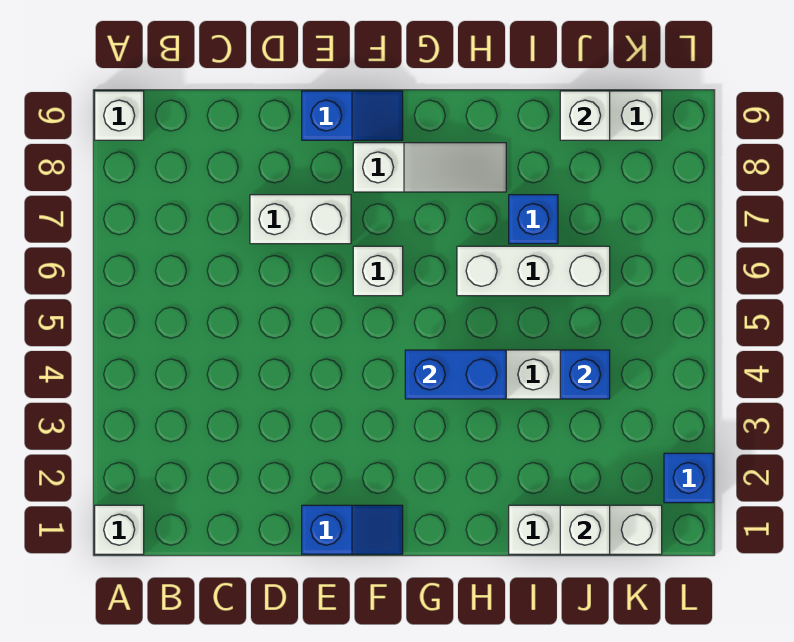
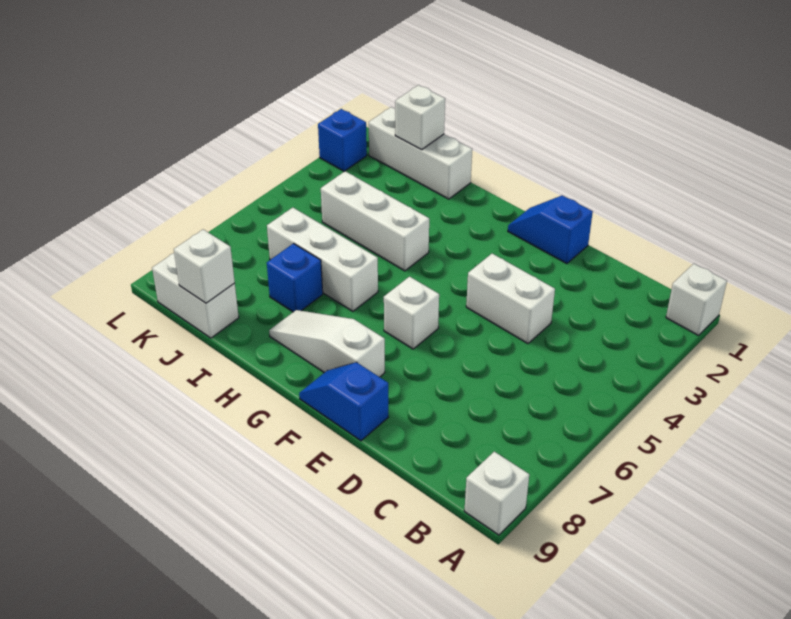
white 1x2 brick [250,195,351,244] -> white 1x2 brick moved to [466,254,555,344]
blue 1x2 brick [405,350,506,399] -> none
blue 1x1 brick [560,350,610,399] -> none

